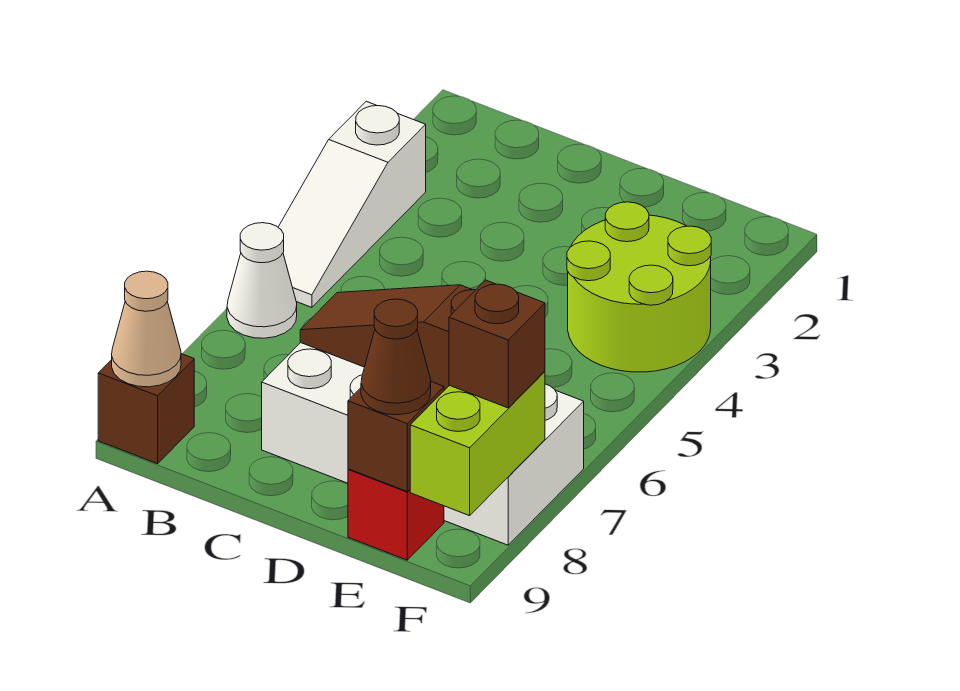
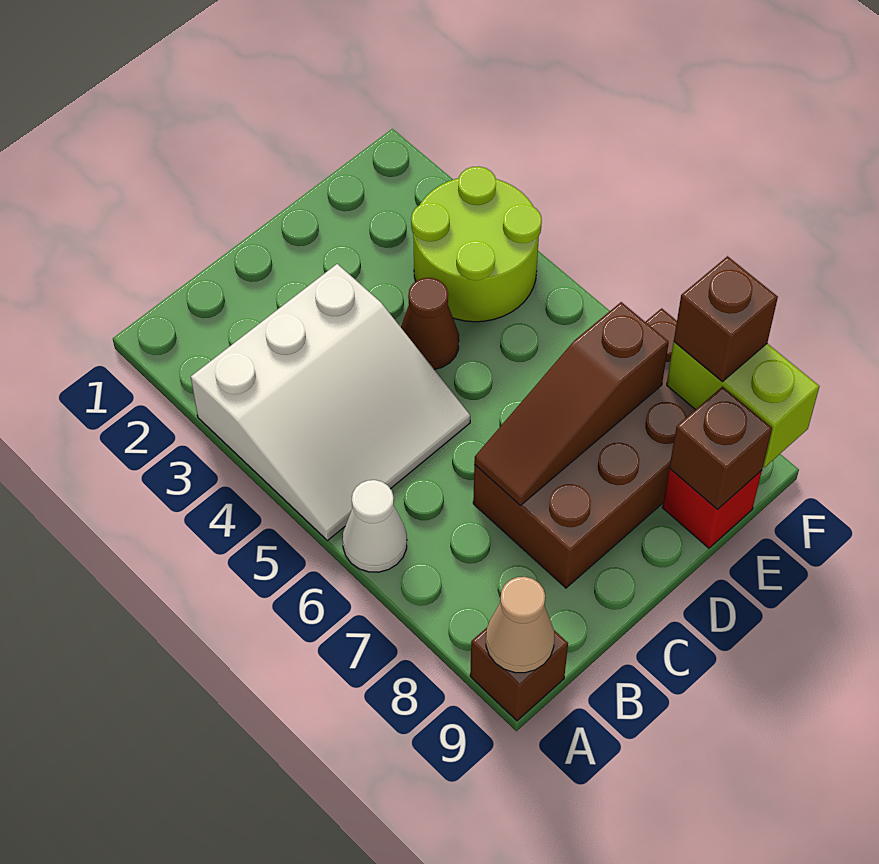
white 1x3 slope [278,101,426,307] -> white 3x3 slope [191,264,470,541]
white 2x4 brick [262,343,584,545] -> brown 2x4 brick [473,308,695,588]
brown 1x1 cone [361,299,431,415] -> brown 1x1 cone moved to [401,278,459,369]

